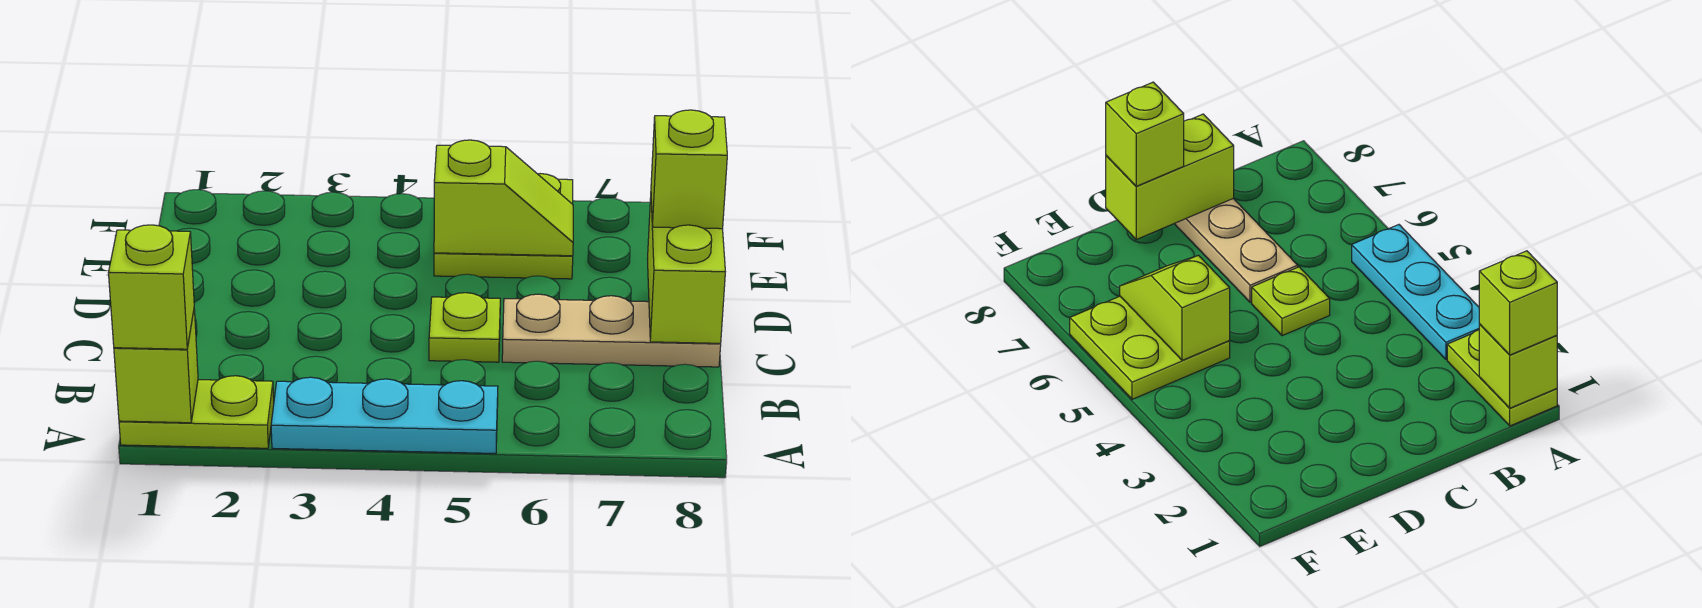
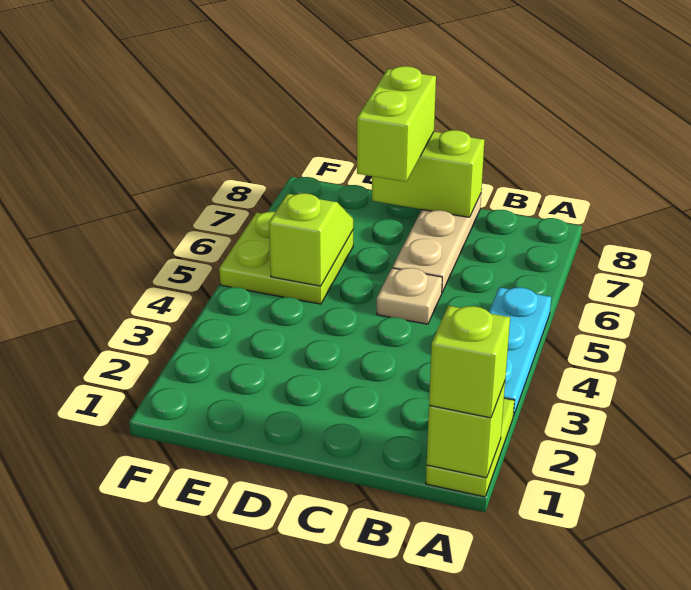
lime 1x1 plate [429,293,500,362] -> tan 1x1 plate [377,268,442,324]
lime 1x1 brick [651,110,727,229] -> lime 1x2 brick [357,66,436,182]

